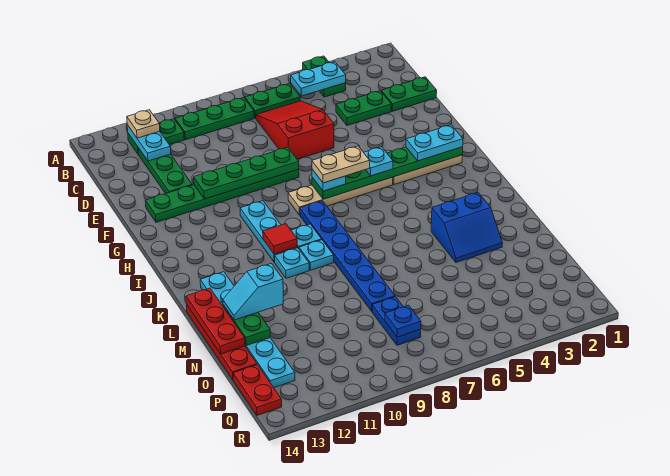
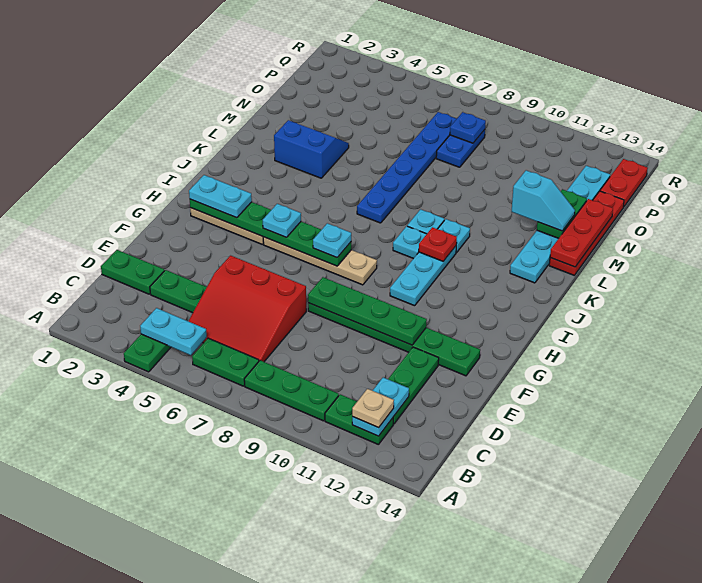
red 2x3 slope [256,101,334,159] -> red 3x3 slope [189,256,306,362]
tan 1x2 plate [312,146,370,183] -> none
blue 1x6 plate [300,201,395,311] -> blue 1x6 plate moved to [357,112,456,223]
red 1x1 tile [263,224,297,254] -> red 1x1 plate [419,227,457,261]

